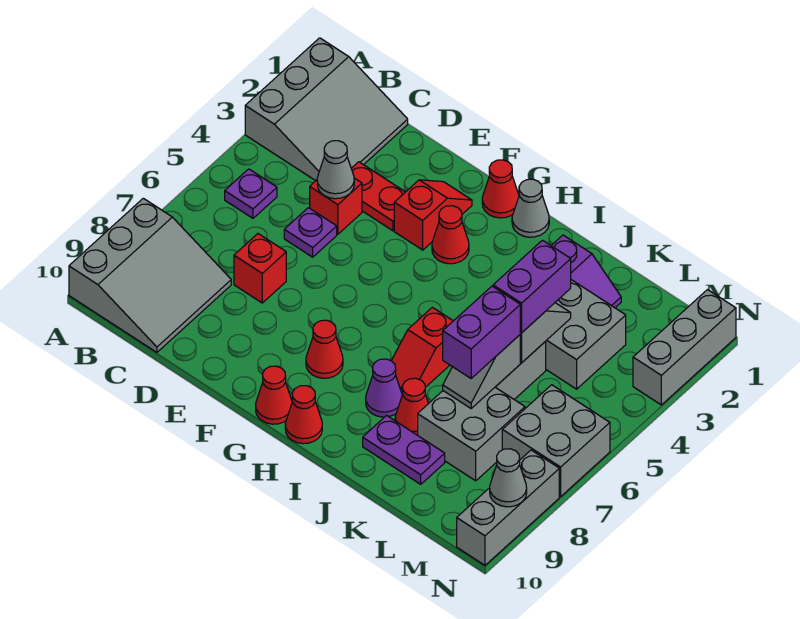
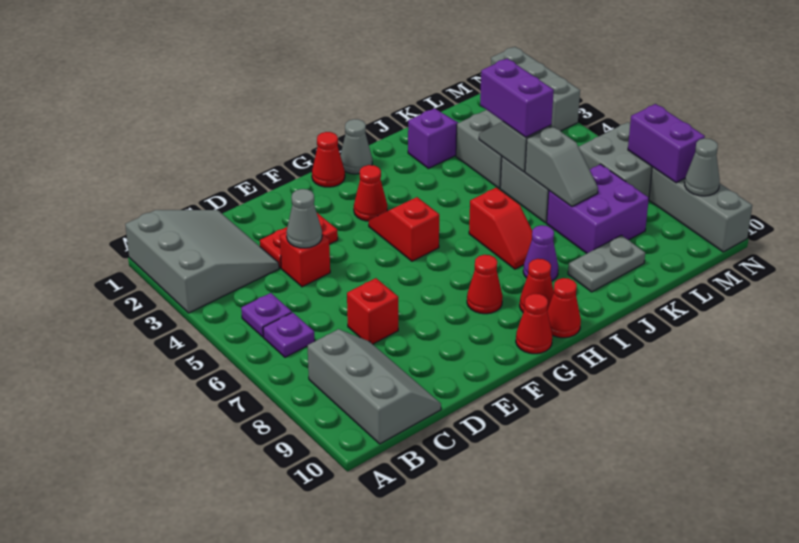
grey 3x3 slope [69,198,231,352] -> grey 2x3 slope [307,329,441,444]
purple 1x1 plate [284,208,337,257] -> purple 1x1 plate moved to [263,312,315,357]
red 1x2 slope [394,180,472,250] -> red 1x2 slope moved to [369,197,439,261]
red 1x1 cone [395,378,429,435] -> red 1x1 cone moved to [520,259,554,312]
purple 1x2 plate [363,416,445,484] -> grey 1x2 plate [568,235,645,292]
purple 1x2 brick [443,286,521,378] -> purple 1x2 brick moved to [628,104,705,183]
grey 2x2 brick [418,387,525,481] -> purple 2x2 brick [547,164,649,253]

